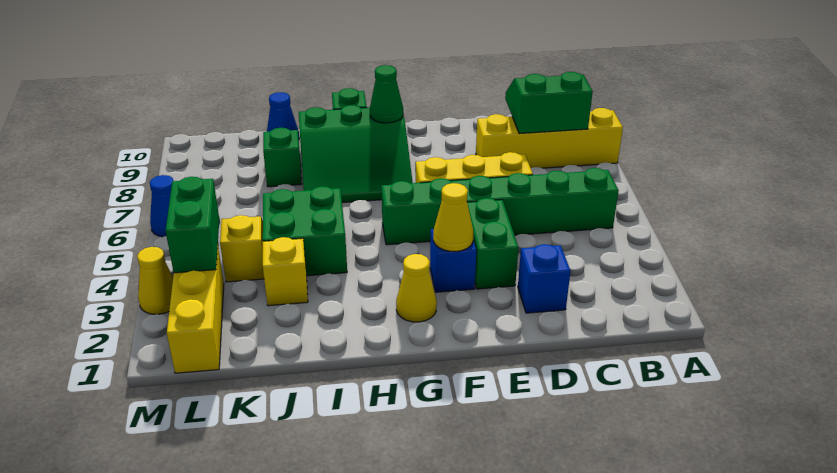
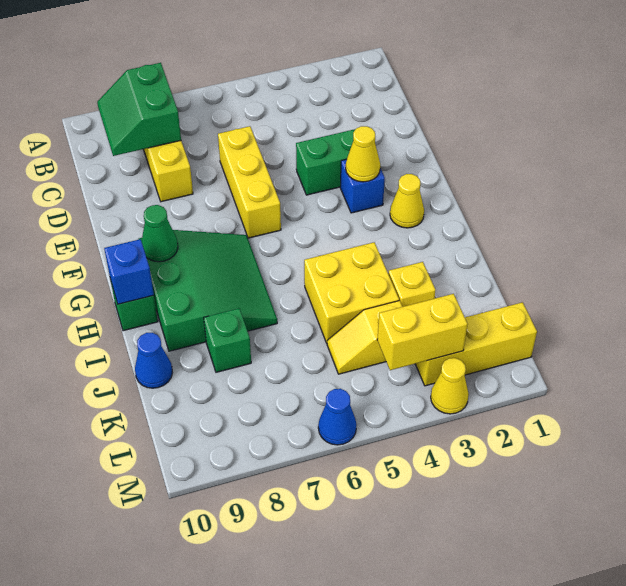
green 1x6 brick [381,168,619,245] -> none
blue 1x1 brick [518,244,571,313] -> blue 1x1 brick moved to [104,239,154,304]
green 2x2 brick [263,186,347,276] -> yellow 2x2 brick [304,242,399,343]
green 1x2 brick [166,177,219,273] -> yellow 1x2 brick [377,294,468,370]

